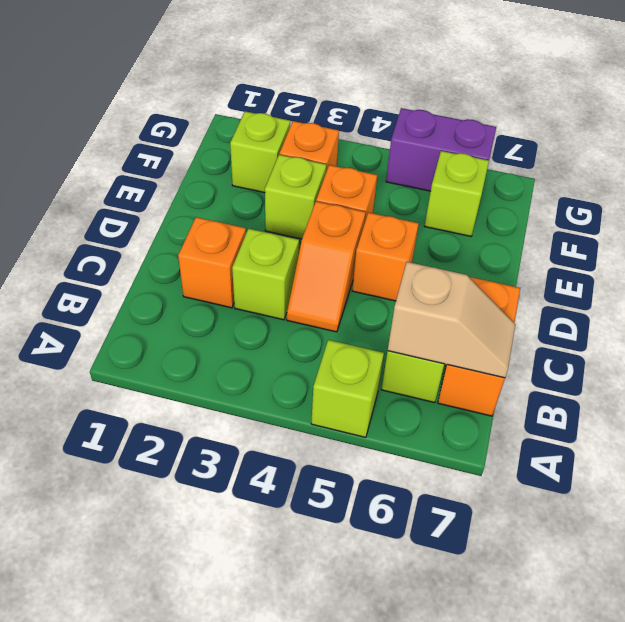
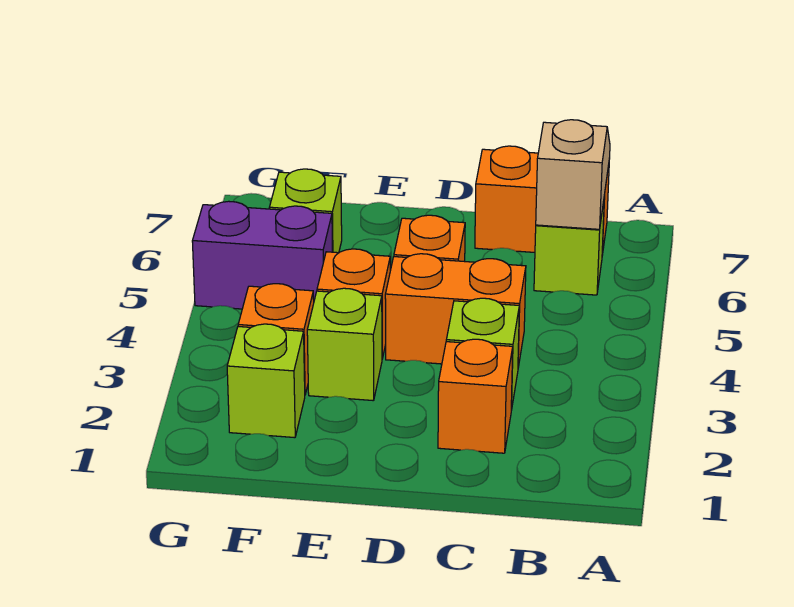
lime 1x1 brick [311,340,384,437] -> none
orange 1x2 slope [287,201,366,332] -> orange 1x2 brick [385,254,526,367]
purple 1x2 brick [386,108,496,191] -> purple 1x2 brick turned to [192,201,333,309]

